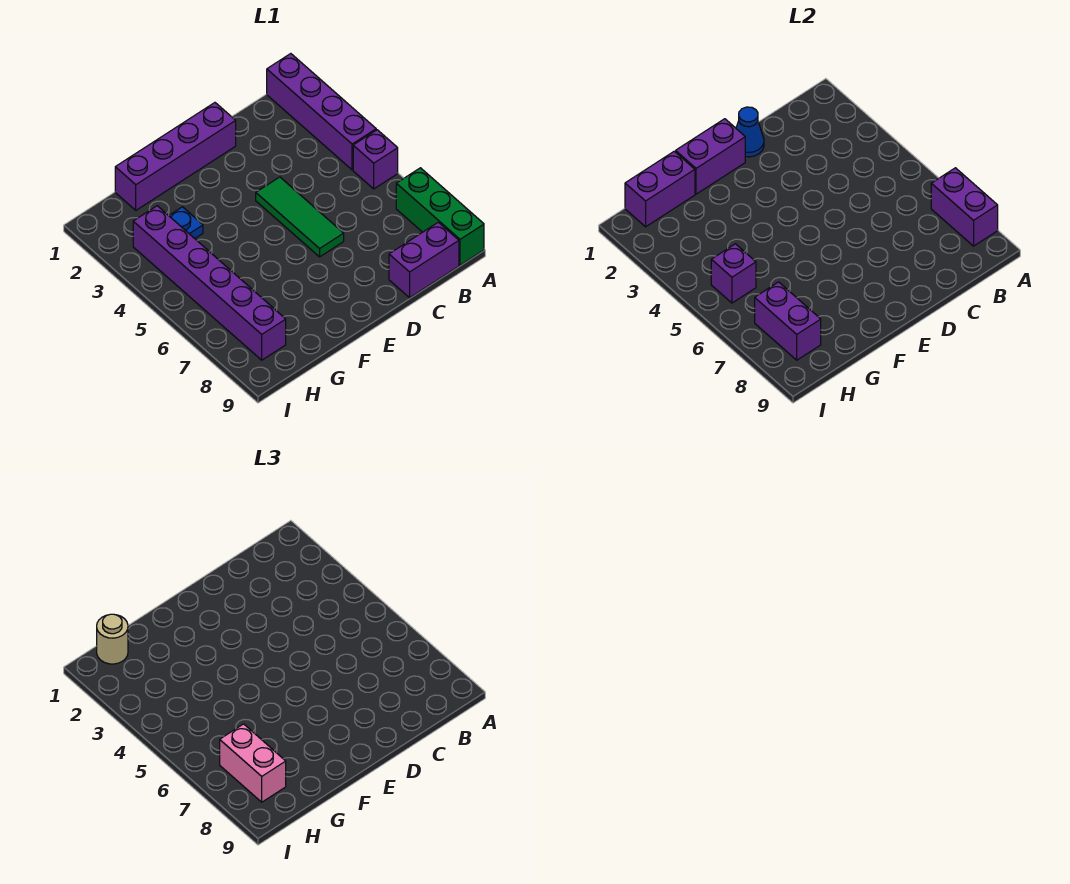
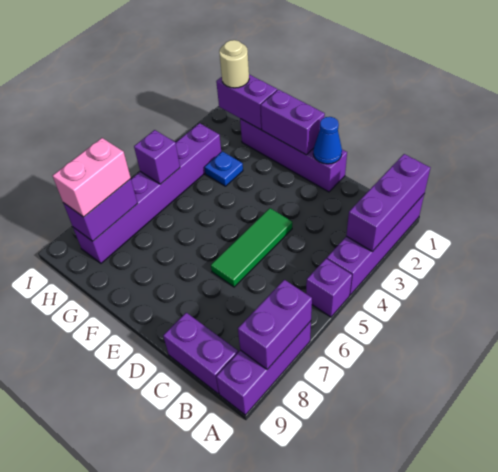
none -> purple 1x3 brick [346,154,430,252]
green 1x3 brick [396,168,484,265] -> purple 1x3 brick [216,321,311,415]

